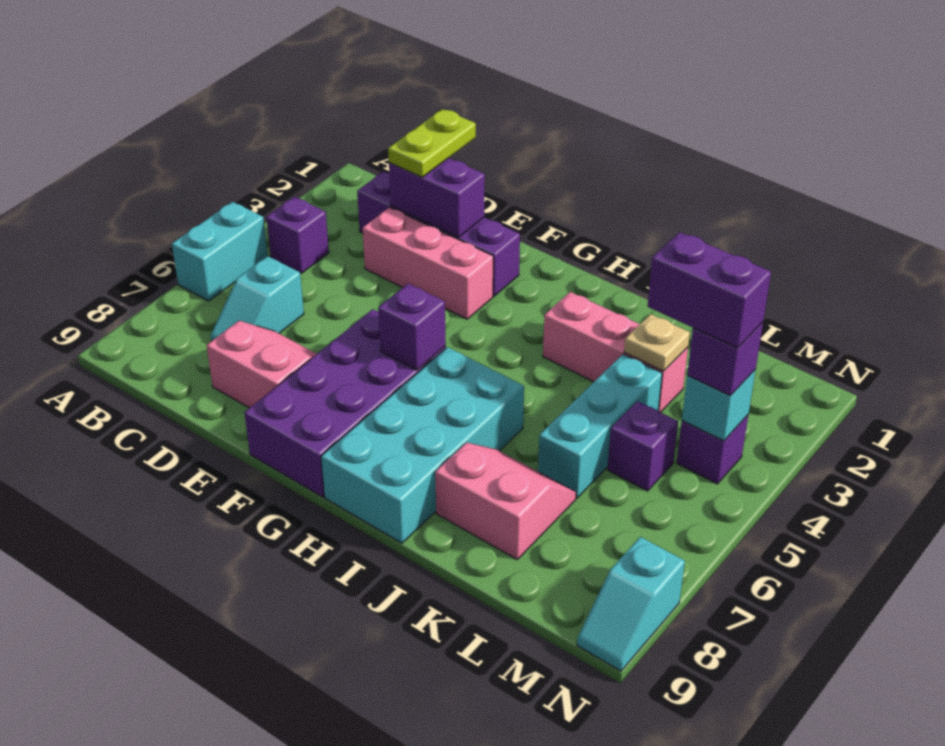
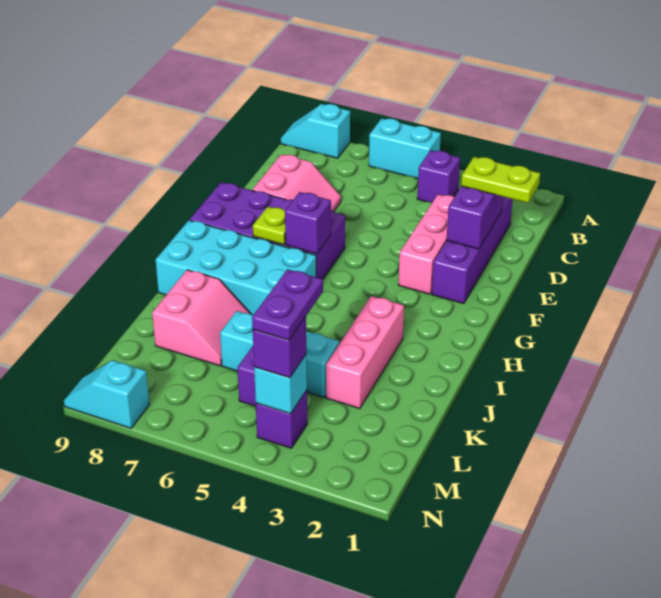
cyan 1x2 slope [210,256,304,341] -> cyan 1x2 slope moved to [281,104,350,158]
none -> lime 1x1 plate [253,207,286,245]
tan 1x1 plate [624,314,690,371] -> none
purple 1x2 brick [648,232,771,348] -> purple 1x2 plate [252,269,323,340]

